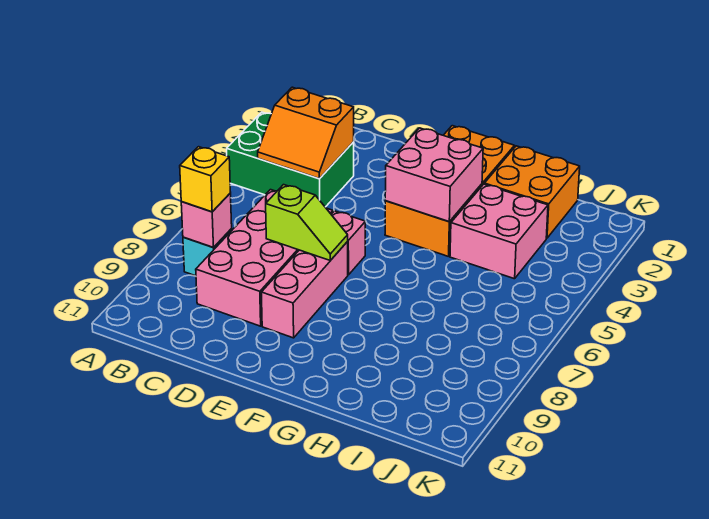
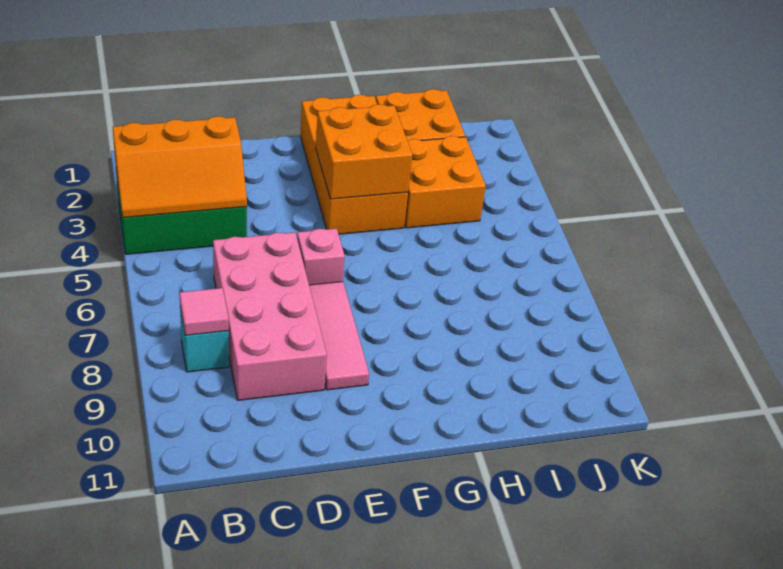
orange 2x2 slope [258,87,354,179] -> orange 2x3 slope [113,116,247,218]
pink 1x1 brick [181,193,232,248] -> pink 1x1 tile [180,288,229,335]
yellow 1x1 brick [180,147,231,212] -> none
lime 1x2 slope [266,185,348,260] -> none
pink 1x3 brick [261,242,348,338] -> pink 1x3 tile [309,282,369,390]
pink 2x2 brick [385,128,483,222] -> orange 2x2 brick [316,104,412,199]
pink 2x2 brick [450,184,548,279] -> orange 2x2 brick [405,136,486,228]

